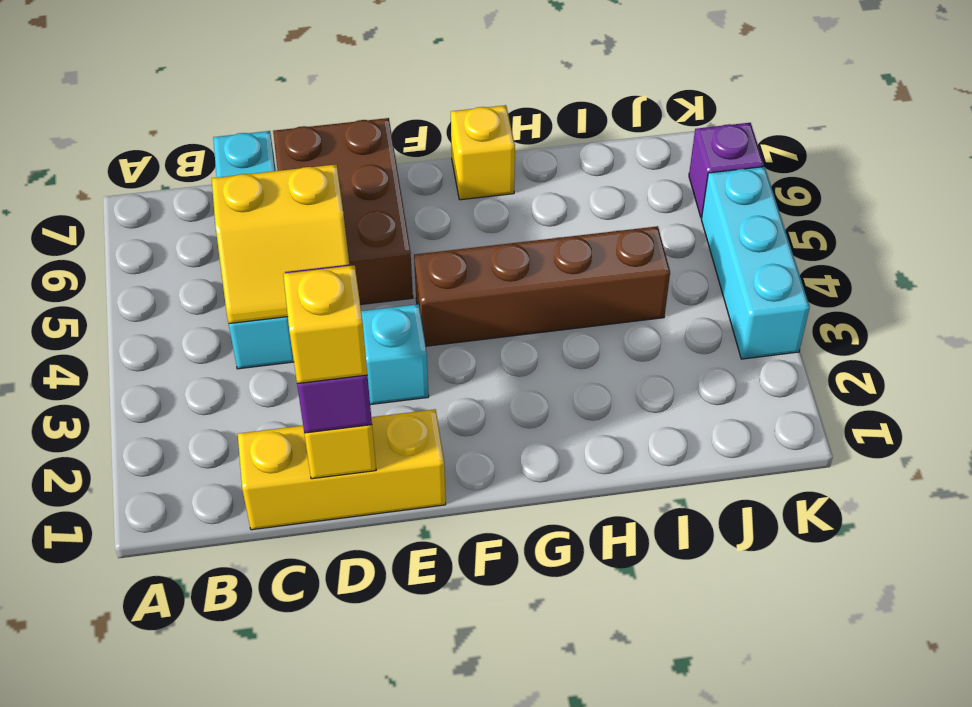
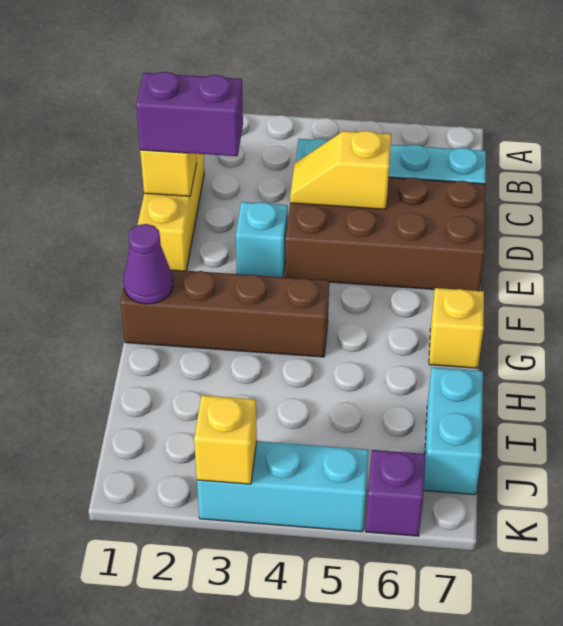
yellow 2x2 slope [212,164,349,324] -> yellow 1x2 slope [290,131,391,209]
yellow 1x1 brick [283,265,367,384] -> yellow 1x1 brick moved to [194,395,257,484]
brown 2x3 brick [273,118,413,305] -> brown 2x4 brick [286,177,486,291]
brown 1x4 brick [414,226,670,346] -> brown 1x4 brick turned to [121,270,329,357]
none -> purple 1x1 cone [124,224,173,304]
none -> cyan 1x2 brick [424,367,483,495]

